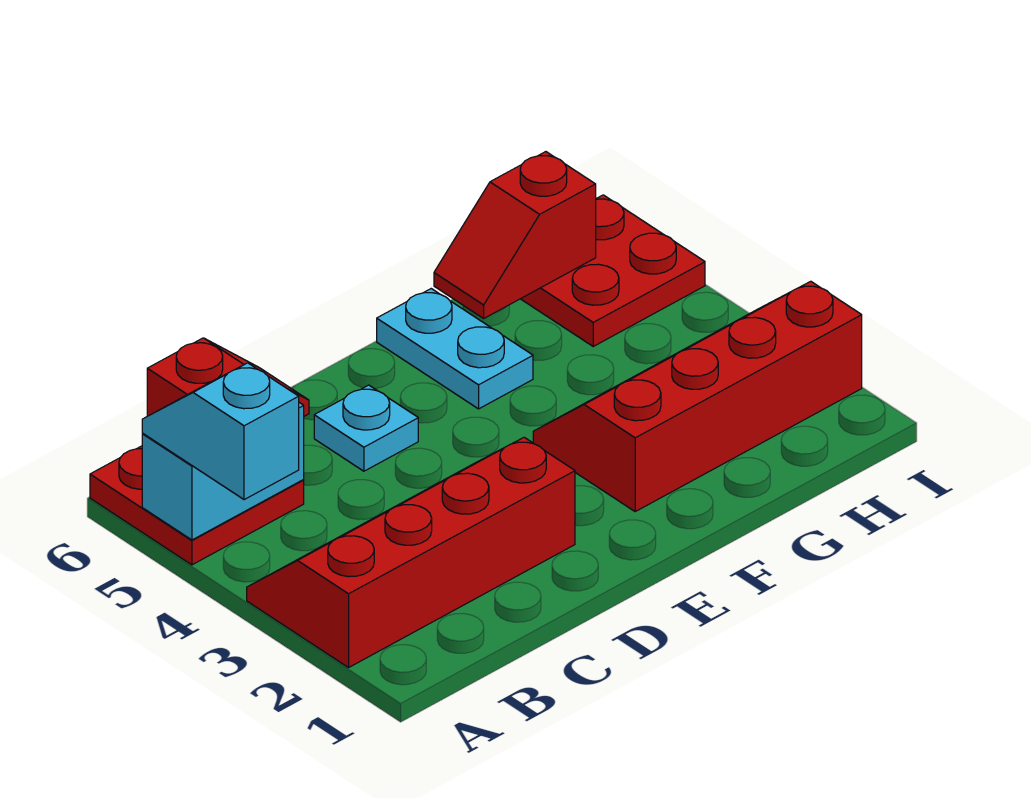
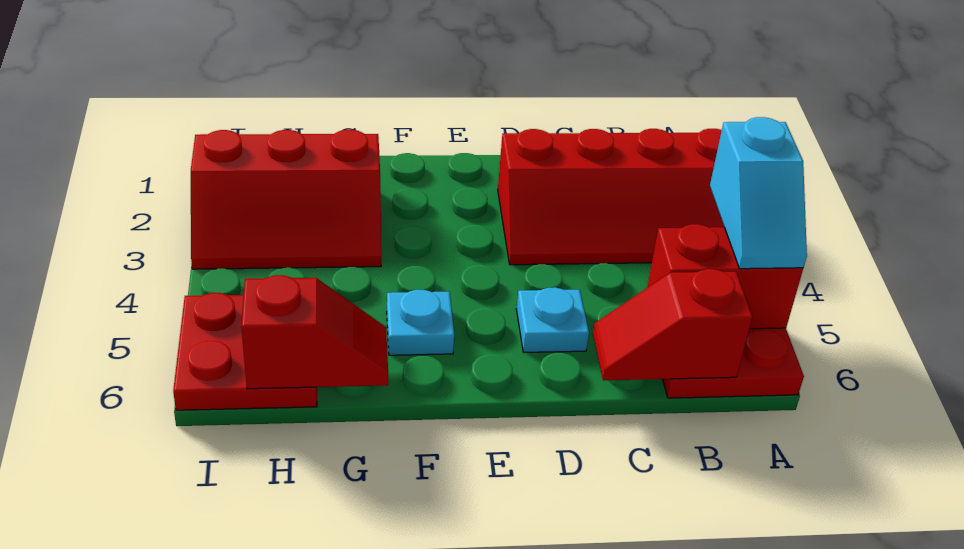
cyan 1x2 brick [142,403,304,540] -> red 1x2 brick [647,224,803,329]
red 2x4 slope [533,281,862,511] -> red 2x3 slope [191,130,382,269]
cyan 1x2 plate [377,289,533,409] -> cyan 1x1 plate [387,290,454,355]

